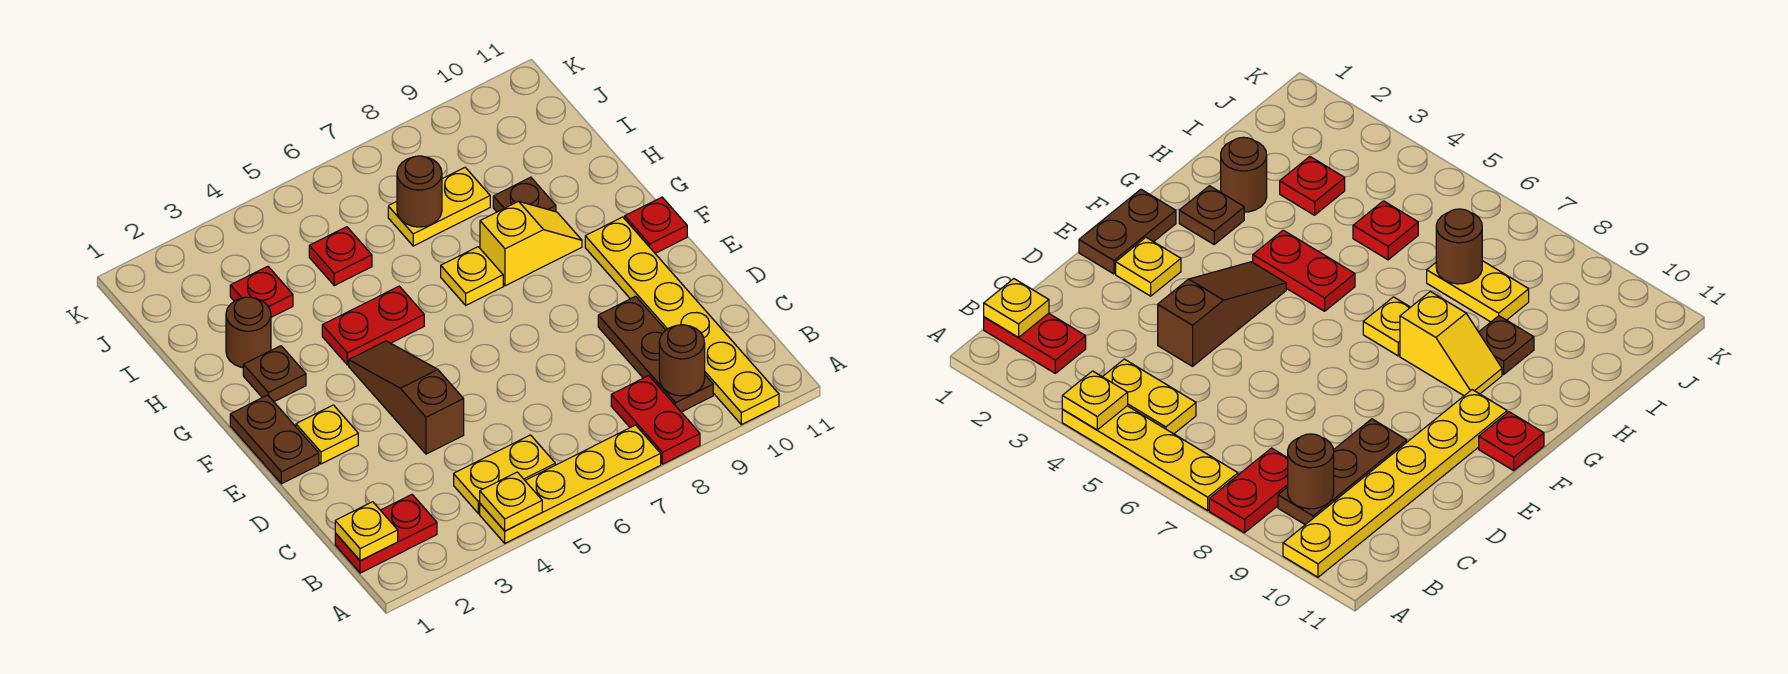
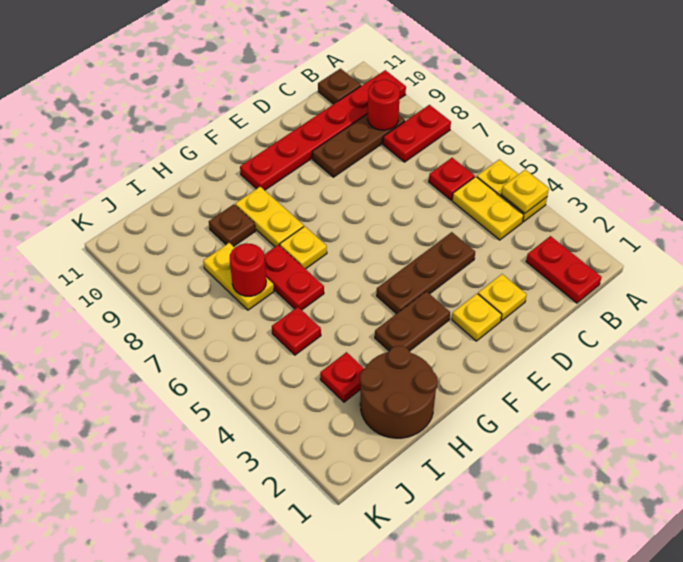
yellow 1x4 plate [480,425,661,543] -> yellow 1x2 plate [477,159,547,222]
yellow 1x6 plate [585,217,779,425] -> red 1x6 plate [240,70,406,190]
yellow 1x1 plate [335,502,398,561] -> yellow 1x1 plate moved to [478,274,527,321]
brown 1x1 round brick [659,325,705,396] -> red 1x1 round brick [368,80,400,130]
brown 1x3 slope [349,341,464,454] -> brown 1x3 plate [377,232,475,314]
brown 1x2 plate [230,395,319,484] -> brown 1x2 plate moved to [375,291,450,351]
red 1x1 plate [625,197,687,253] -> red 1x1 plate moved to [429,158,475,200]
brown 1x1 plate [243,346,306,402] -> brown 1x1 plate moved to [318,69,361,104]
red 1x2 plate [322,286,424,365] -> red 1x2 plate moved to [264,245,324,310]
yellow 1x2 slope [480,201,582,286] -> yellow 1x2 plate [235,187,304,247]
brown 1x1 round brick [226,297,271,368] -> brown 2x2 round brick [360,346,438,438]
brown 1x1 round brick [397,156,442,227] -> red 1x1 round brick [230,243,266,296]

